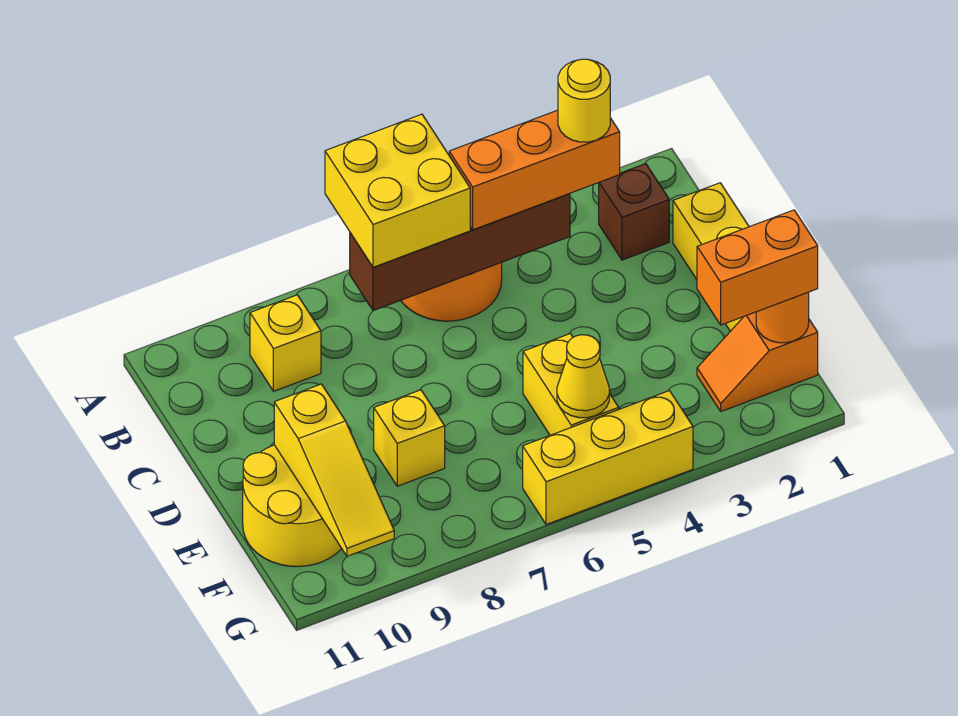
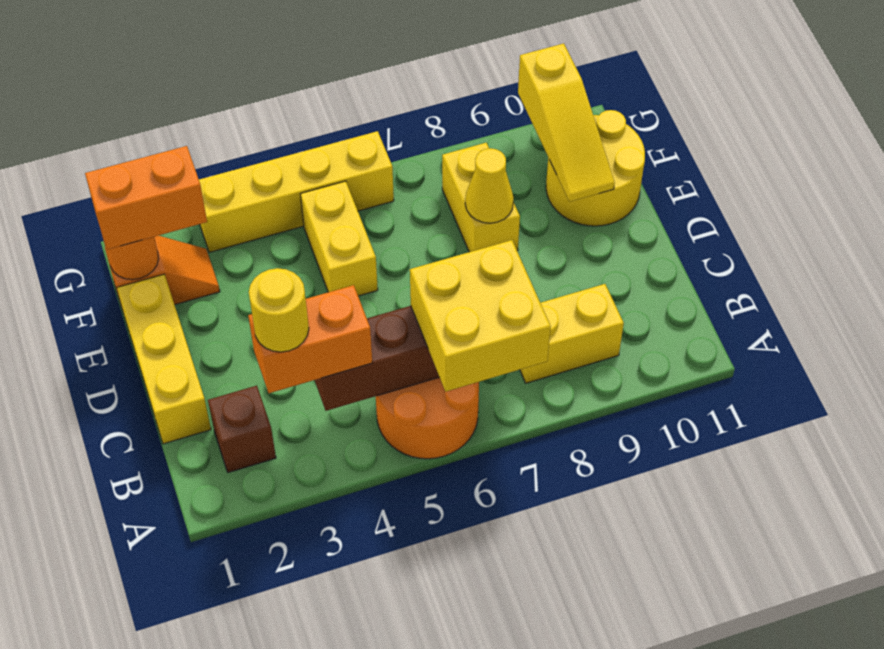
orange 1x3 brick [449,110,620,230] -> orange 1x2 brick [248,285,372,393]
yellow 1x1 brick [250,295,321,391] -> yellow 1x2 brick [520,284,624,383]
yellow 1x1 brick [374,390,445,486] -> yellow 1x2 brick [442,143,520,252]
yellow 1x3 slope [274,384,394,556] -> yellow 1x3 slope turned to [518,43,615,202]
yellow 1x1 cone [557,335,609,418] -> yellow 1x1 cone moved to [465,148,513,223]
yellow 1x3 brick [523,391,693,525] -> yellow 1x4 brick [199,131,394,252]

